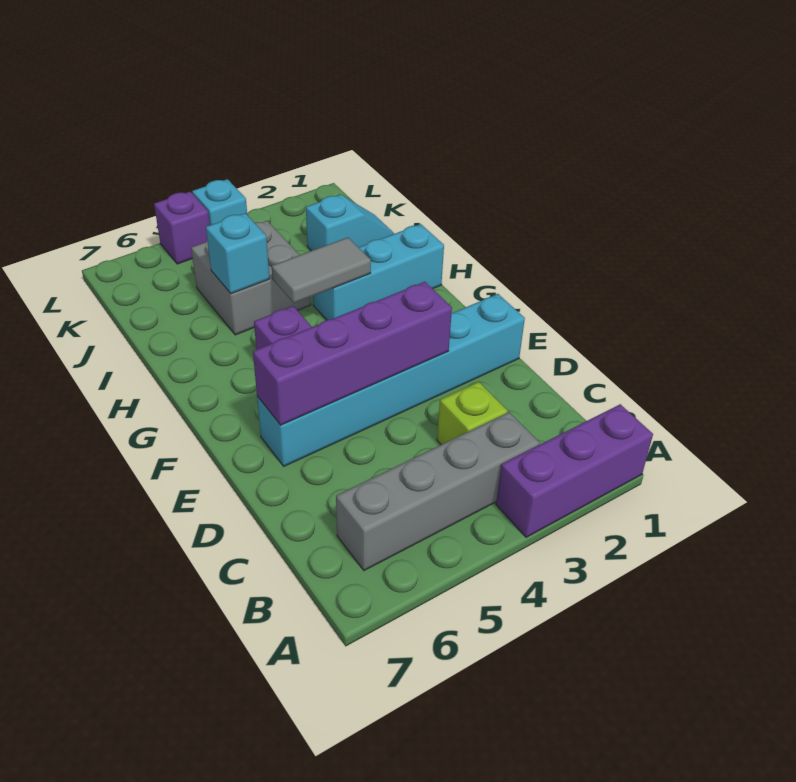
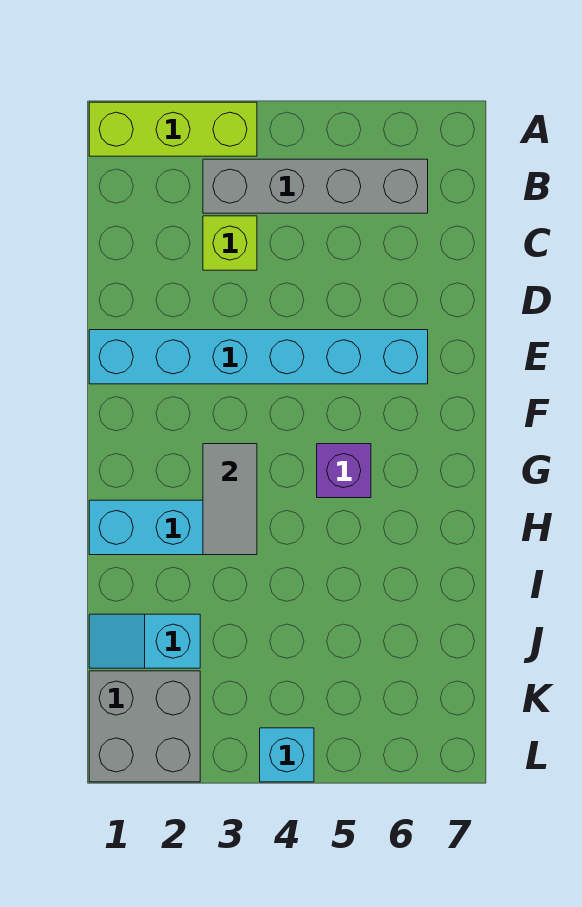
purple 1x3 brick [496,404,653,537] -> lime 1x3 brick [89,102,257,156]
purple 1x4 brick [253,282,452,425] -> none
grey 1x2 tile [272,237,371,303] -> grey 1x2 tile turned to [203,444,257,555]
grey 2x2 brick [191,221,311,335] -> grey 2x2 brick moved to [89,671,200,782]
cyan 1x1 brick [206,213,270,294] -> none
purple 1x1 brick [154,192,210,264] -> none

